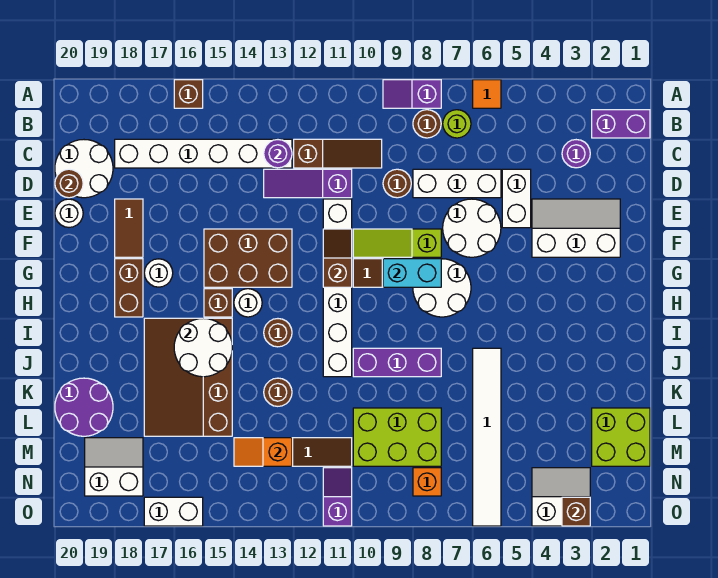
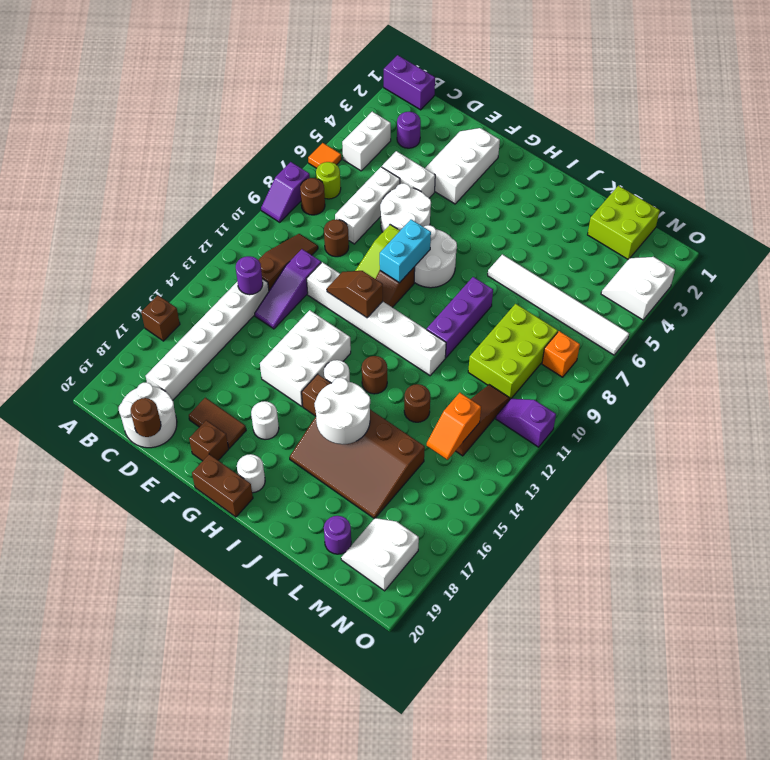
purple 1x2 brick [592,110,650,138] -> purple 1x2 brick turned to [384,55,435,110]
white 1x1 round brick [55,199,83,227] -> white 1x1 round brick moved to [237,454,265,493]
brown 2x3 brick [204,229,292,287] -> white 2x3 brick [260,310,351,406]
brown 1x2 brick [115,259,143,317] -> brown 1x2 brick moved to [192,454,253,517]
purple 2x2 round brick [55,378,113,436] -> purple 1x1 round brick [324,516,351,554]
brown 1x1 brick [562,497,590,526] -> brown 1x1 brick moved to [189,420,229,461]
white 1x2 brick [144,497,203,526] -> white 1x2 brick moved to [342,112,391,171]

